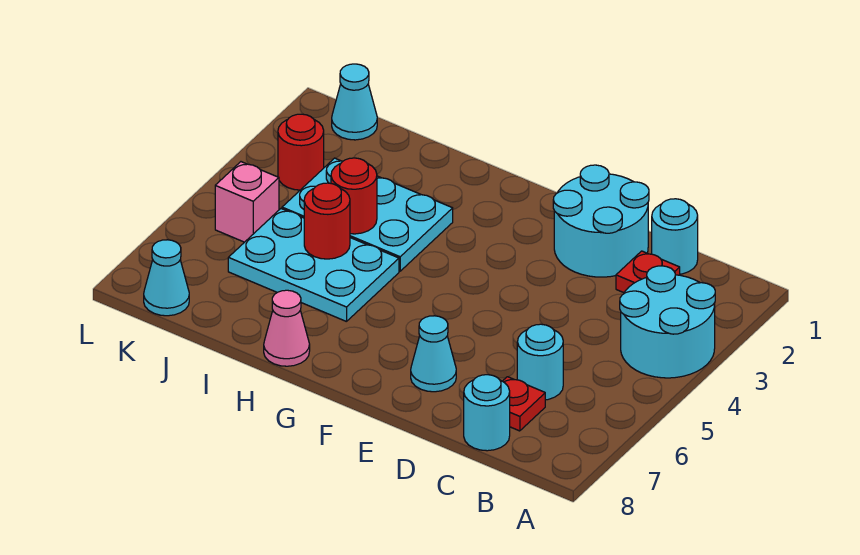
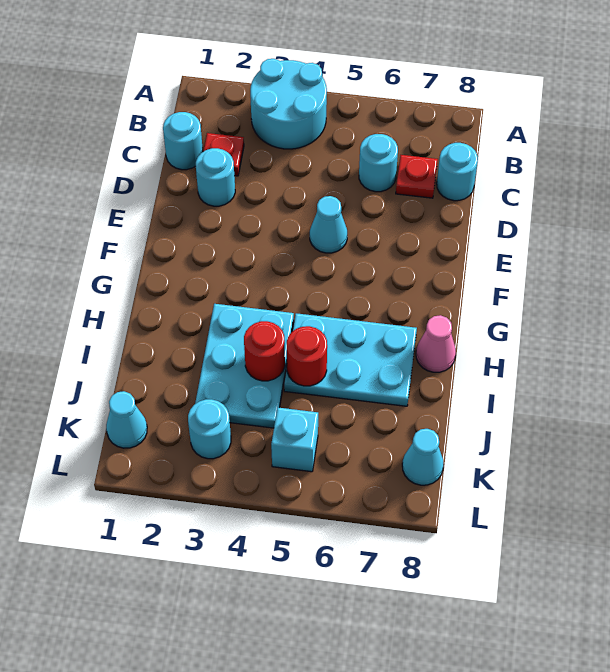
cyan 2x2 round brick [553,165,649,277] -> cyan 1x1 round brick [196,148,235,206]
cyan 1x1 cone [411,316,456,392] -> cyan 1x1 cone moved to [310,196,347,253]
cyan 2x3 plate [228,209,399,322] -> cyan 2x3 plate turned to [284,313,417,406]
red 1x1 round brick [278,114,324,190] -> cyan 1x1 round brick [188,399,231,459]
pink 1x1 brick [215,162,279,242] -> cyan 1x1 brick [271,408,318,472]

